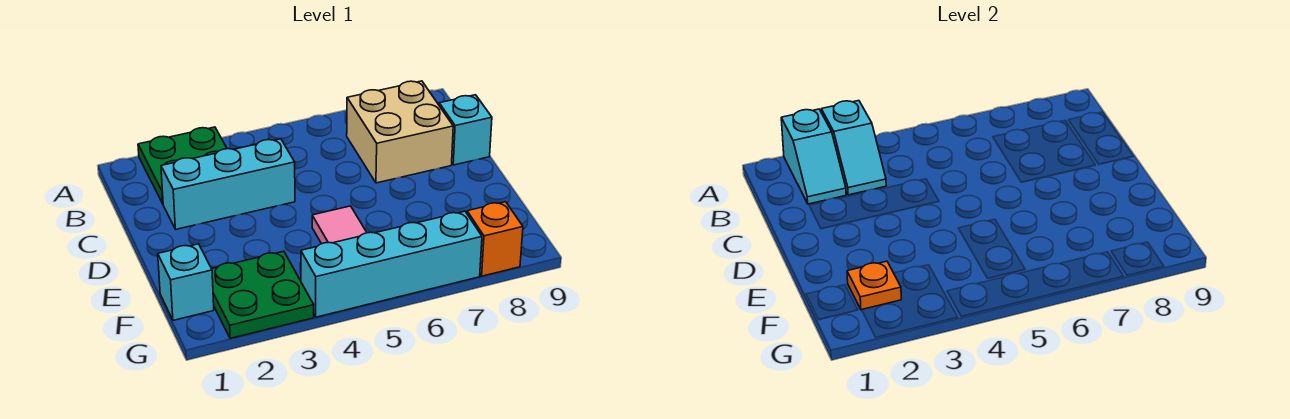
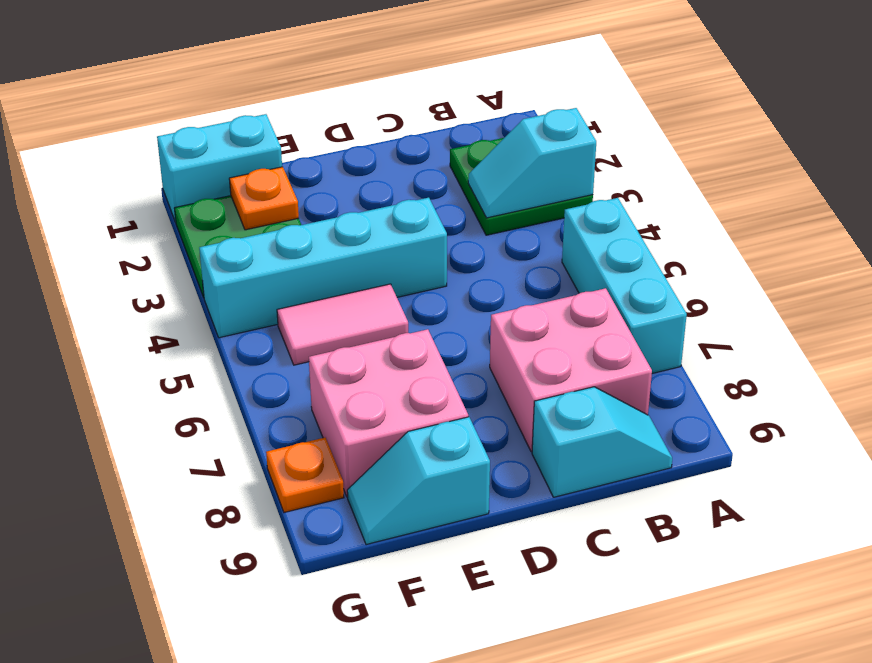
cyan 1x2 slope [781,109,846,204] -> cyan 1x2 slope moved to [347,417,490,545]
tan 2x2 brick [347,81,453,183] -> pink 2x2 brick [490,288,652,452]
cyan 1x3 brick [161,139,295,229] -> cyan 1x3 brick moved to [562,198,687,373]
none -> pink 2x2 brick [309,329,468,497]
cyan 1x1 brick [158,244,214,320] -> cyan 1x2 brick [157,114,282,222]
cyan 1x4 brick [301,211,482,317] -> cyan 1x4 brick turned to [199,198,447,338]
orange 1x1 brick [467,202,523,276] -> orange 1x1 plate [266,438,344,512]

